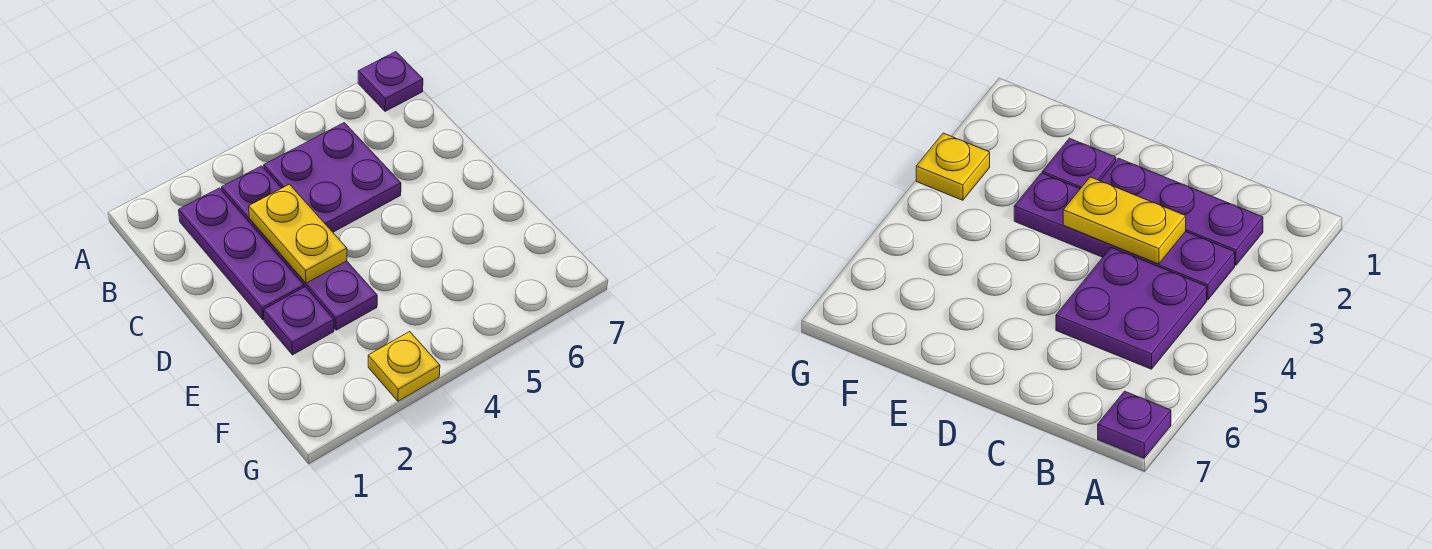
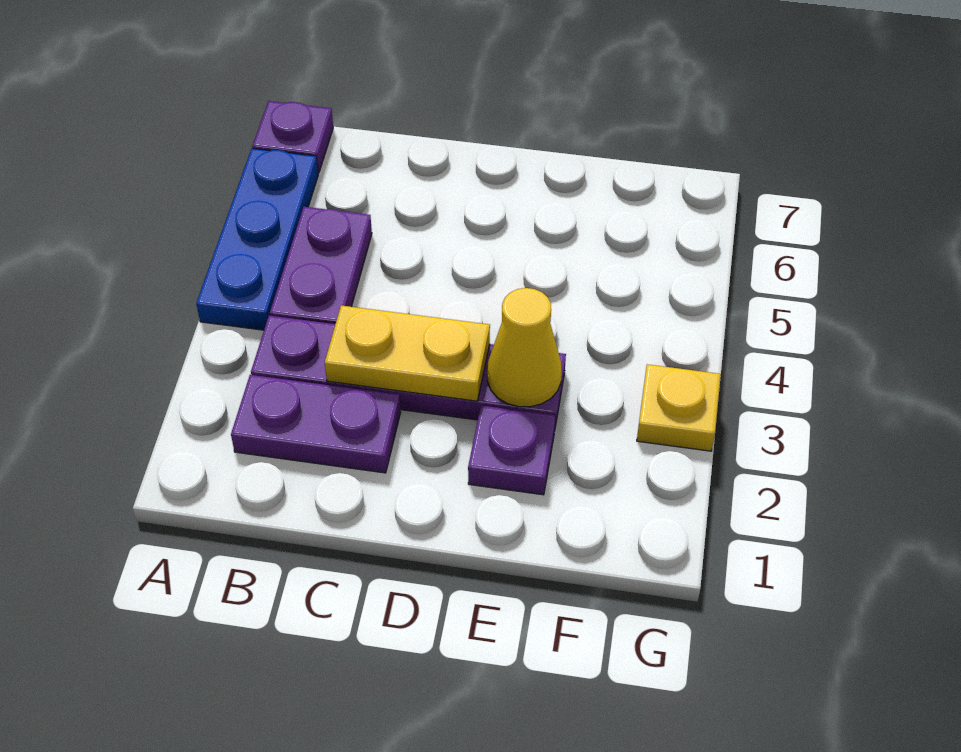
none -> blue 1x3 plate [196,148,318,330]
purple 1x3 plate [179,188,304,320] -> purple 1x2 plate [231,375,401,473]
purple 2x2 plate [264,123,401,232] -> purple 1x2 plate [270,207,372,324]
none -> yellow 1x1 cone [487,288,562,407]

